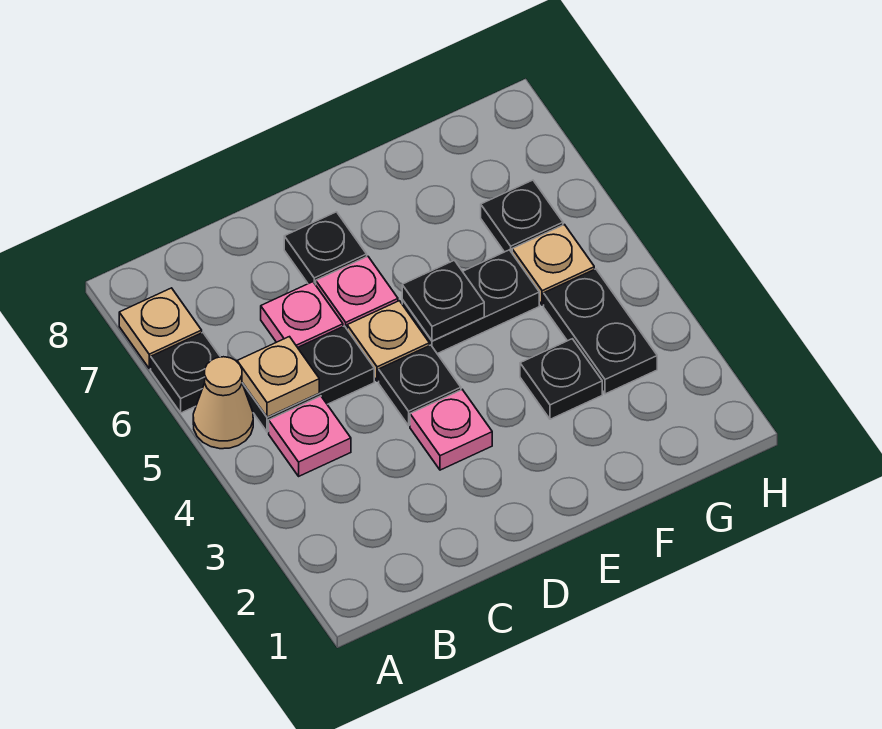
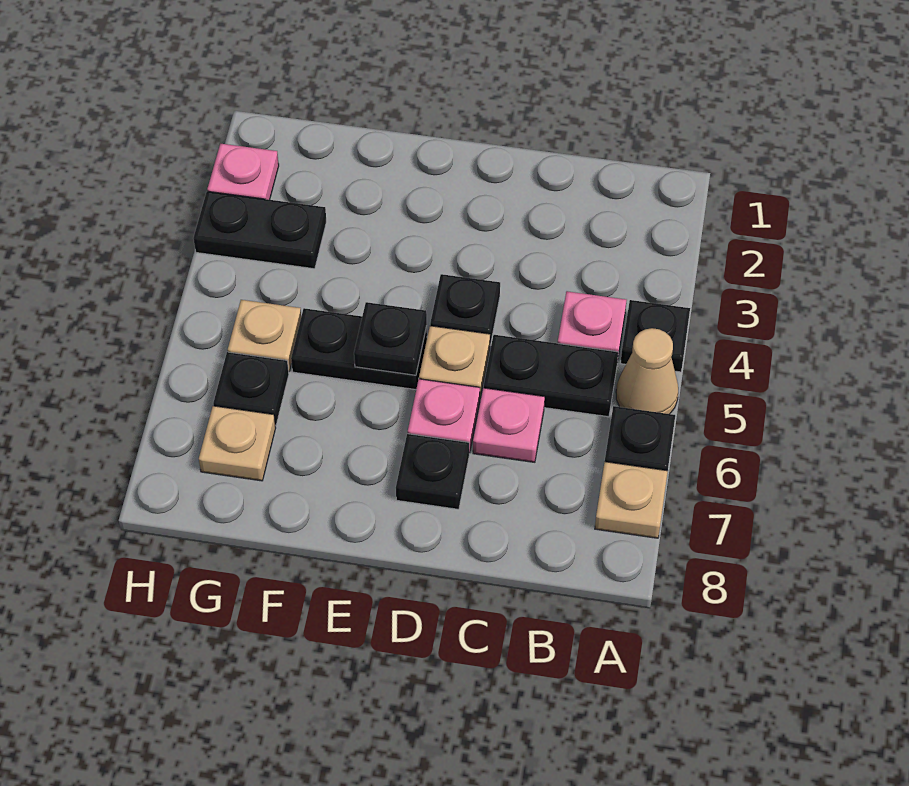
tan 1x1 plate [237,337,319,417] -> tan 1x1 plate moved to [199,406,276,481]
pink 1x1 plate [410,390,492,470] -> pink 1x1 plate moved to [207,144,279,200]
black 1x1 plate [520,339,602,419] -> black 1x1 plate moved to [621,300,690,372]
black 1x2 plate [544,269,657,394] -> black 1x2 plate turned to [193,191,326,269]

